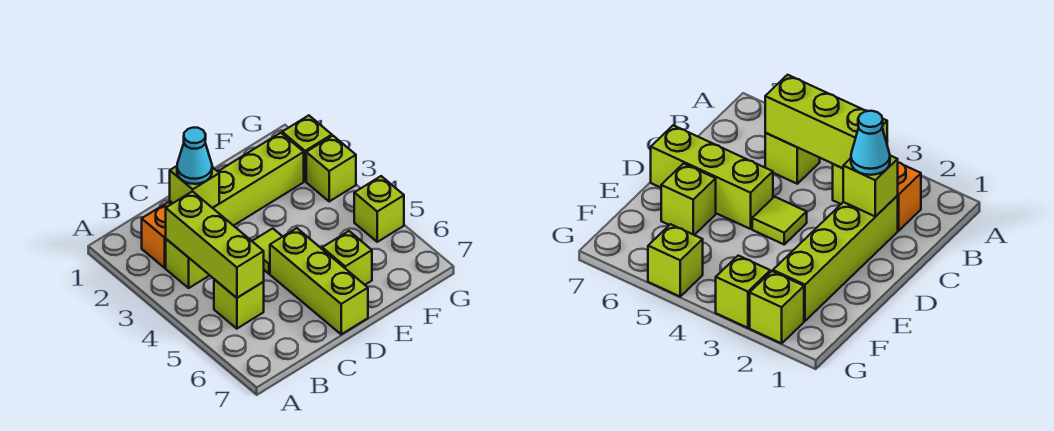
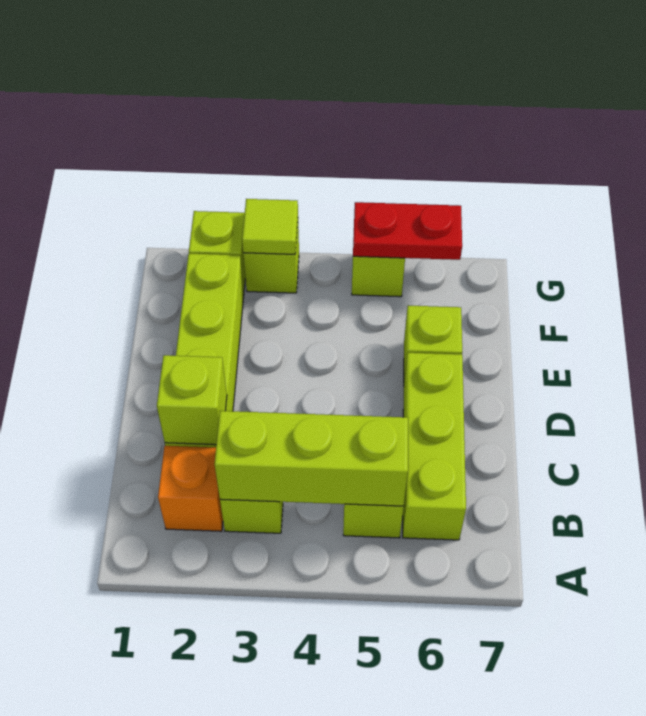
cyan 1x1 cone [177,128,212,184] -> none
lime 1x1 tile [252,228,283,274] -> lime 1x1 tile moved to [242,199,298,254]
lime 1x3 brick [270,228,368,334] -> lime 1x3 brick turned to [403,353,466,540]
none -> red 1x2 plate [353,202,462,260]

